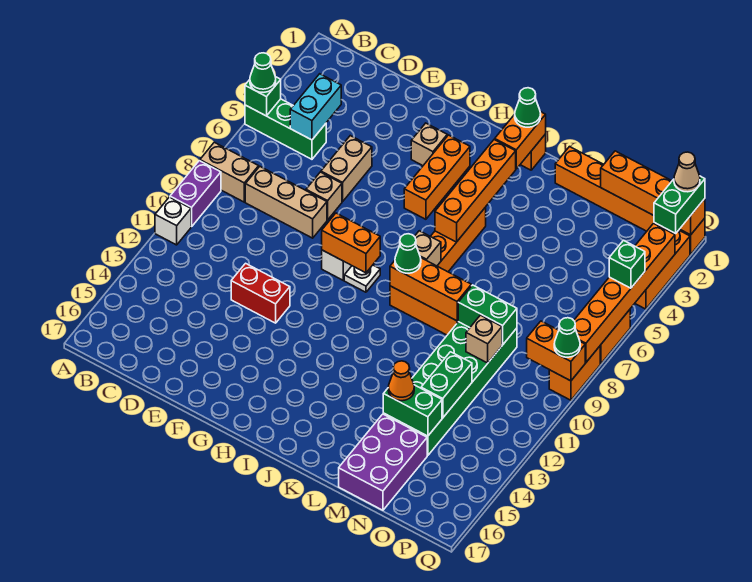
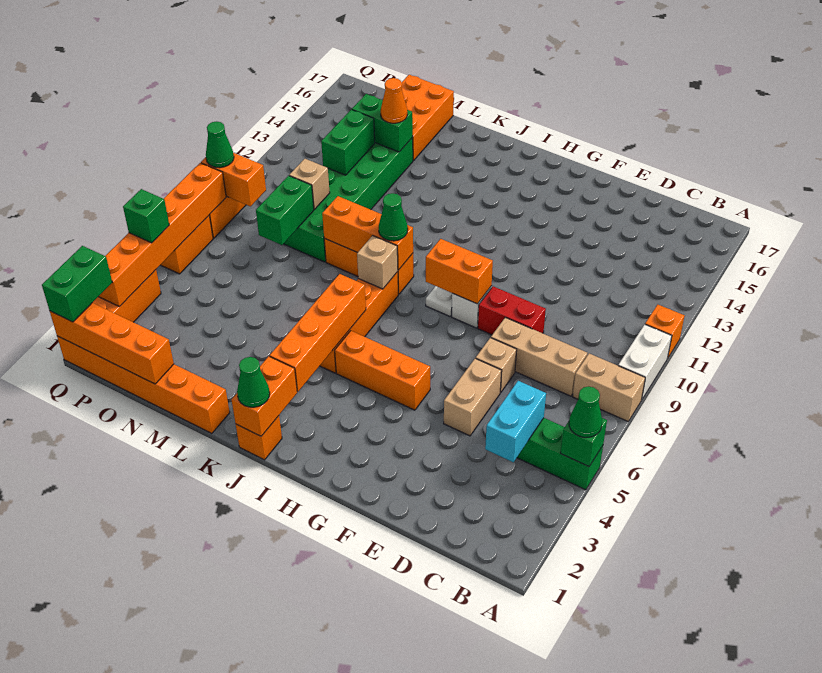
purple 1x2 brick [170,161,221,227] -> white 1x2 brick [618,325,672,399]
white 1x1 brick [155,197,191,245] -> orange 1x1 brick [645,305,685,357]
red 1x2 brick [231,263,290,323] -> red 1x2 brick moved to [478,286,546,335]
tan 1x1 brick [411,123,447,166] -> none
orange 1x3 brick [404,135,470,219] -> orange 1x3 brick turned to [335,331,430,410]
green 1x2 brick [458,285,517,345] -> green 1x2 brick turned to [256,176,314,245]
purple 2x3 brick [339,414,427,510] -> orange 2x3 brick [402,75,454,161]
tan 1x1 cone [674,152,700,192] -> none

